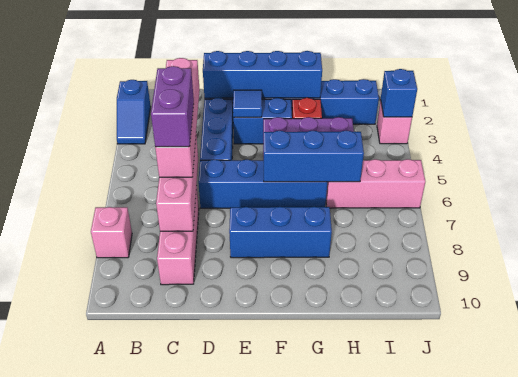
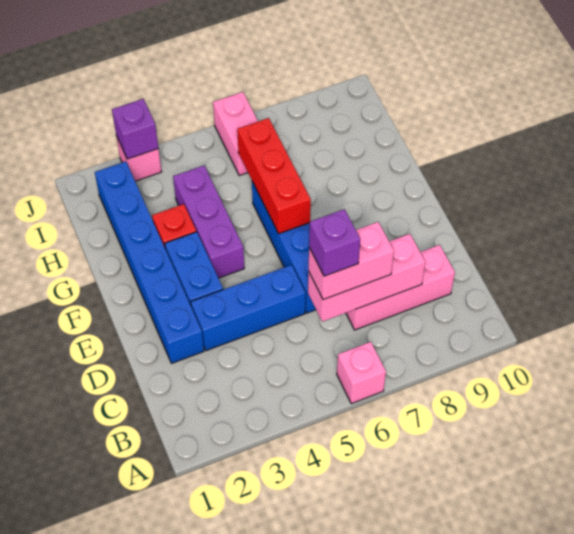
blue 1x2 slope [117,80,151,144] -> none
pink 1x1 brick [91,207,132,258] -> pink 1x1 brick moved to [337,342,386,404]
pink 1x4 brick [155,58,200,177] -> pink 1x2 brick [308,222,394,300]
purple 1x2 brick [151,66,194,147] -> purple 1x1 brick [309,209,360,276]
blue 1x4 brick [203,51,322,98] -> none
blue 1x1 tile [233,90,262,117] -> none
blue 1x3 brick [229,207,332,258] -> none
blue 1x3 brick [264,130,364,182] -> red 1x3 brick [237,118,311,234]
pink 1x3 brick [326,159,425,208] -> pink 1x2 brick [213,92,258,176]
blue 1x1 brick [381,69,417,117] -> purple 1x1 brick [112,99,158,159]

